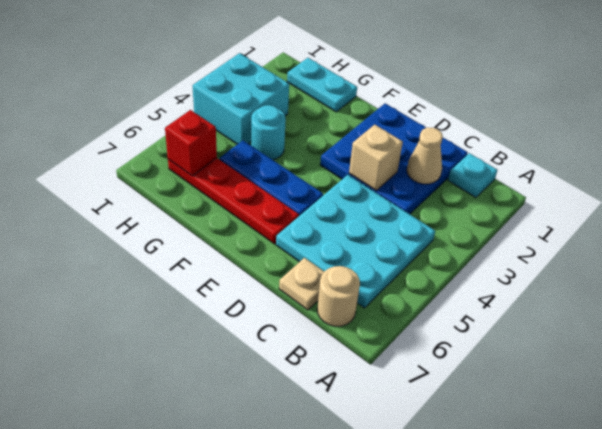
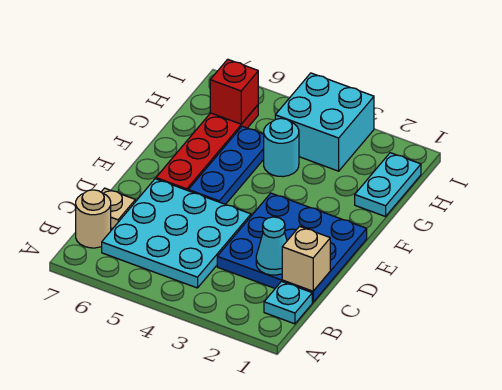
tan 1x1 cone [407,128,443,184] -> cyan 1x1 cone [256,217,287,275]
tan 1x1 brick [349,125,403,190] -> tan 1x1 brick moved to [282,226,330,291]

